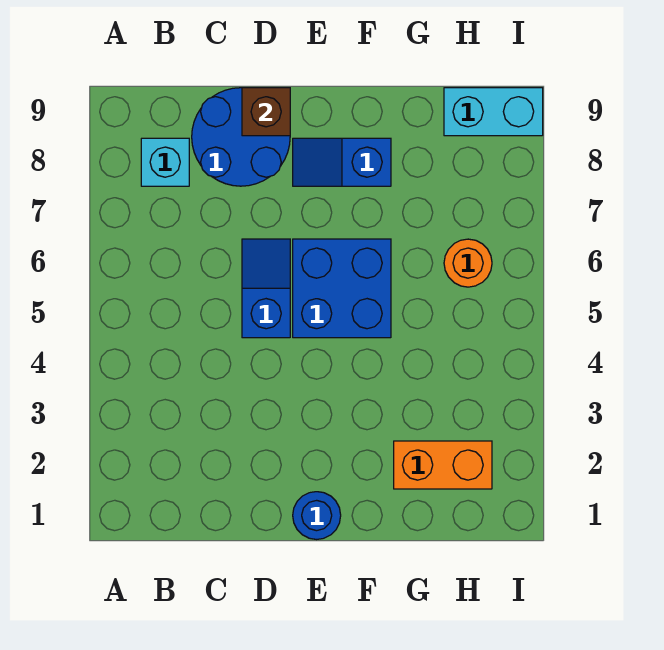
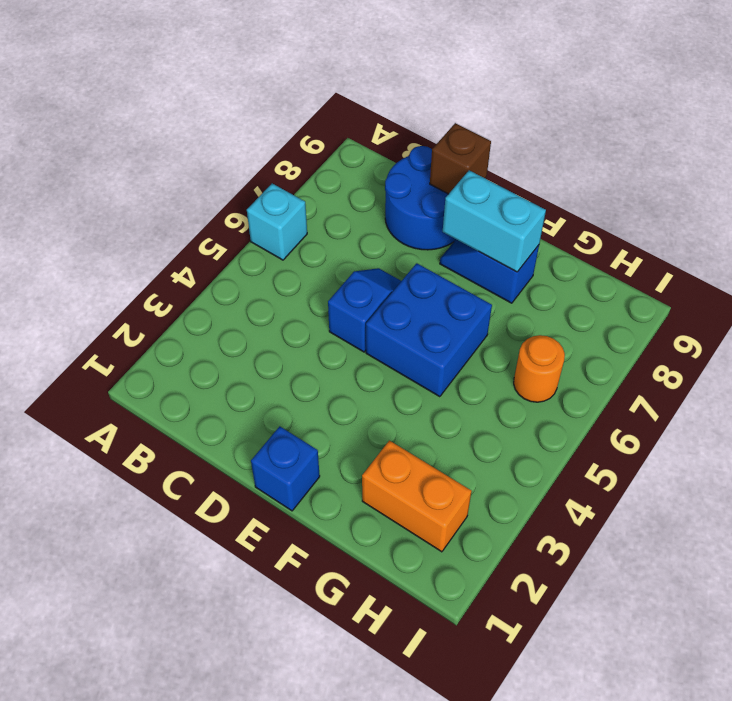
cyan 1x1 brick [141,138,189,186] -> cyan 1x1 brick moved to [247,184,307,260]
blue 1x1 round brick [293,492,341,540] -> blue 1x1 brick [251,426,320,511]
cyan 1x2 brick [444,88,543,136] -> cyan 1x2 brick moved to [443,170,546,272]

